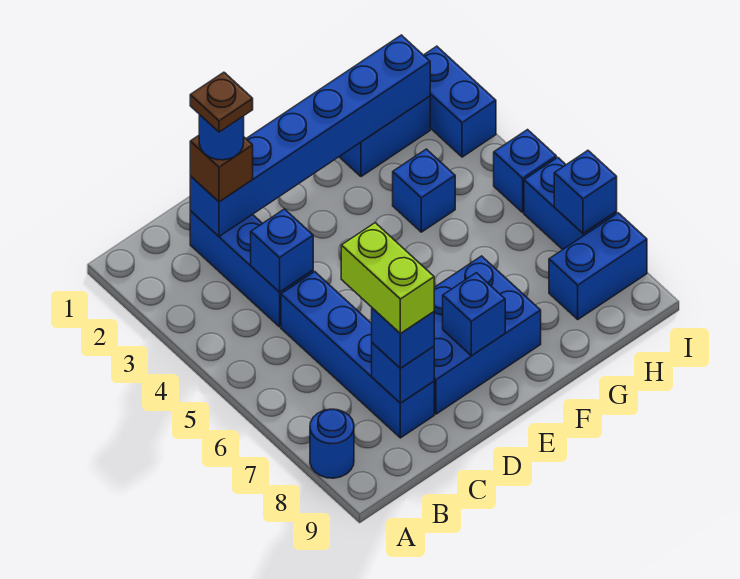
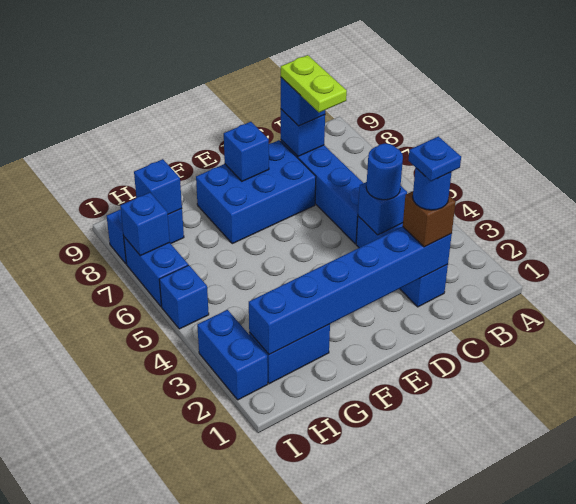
blue 1x1 round brick [310,409,354,478] -> blue 1x1 round brick moved to [366,143,403,200]
brown 1x1 plate [190,72,253,132] -> blue 1x1 plate [408,136,461,181]
lime 1x2 brick [341,223,434,334] -> lime 1x2 plate [281,55,347,113]
blue 1x1 brick [393,149,455,232] -> blue 1x1 brick moved to [134,159,182,214]

